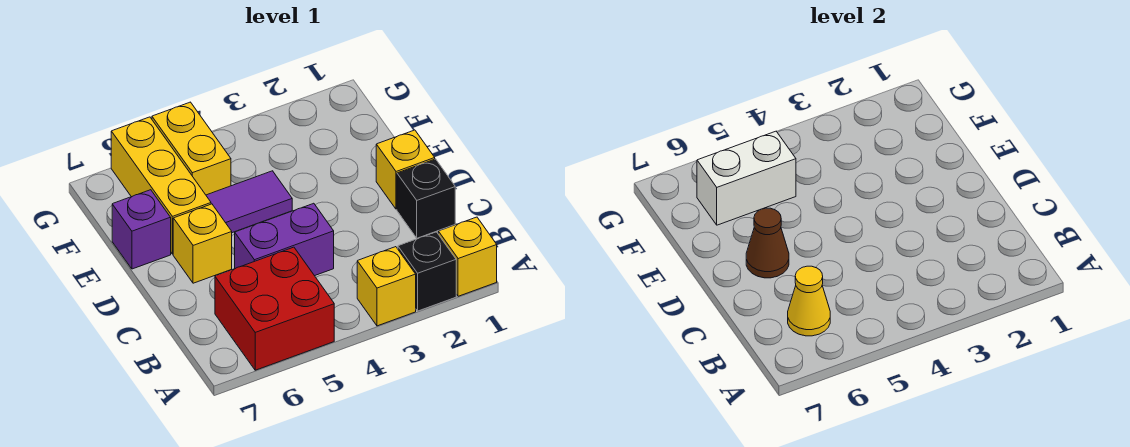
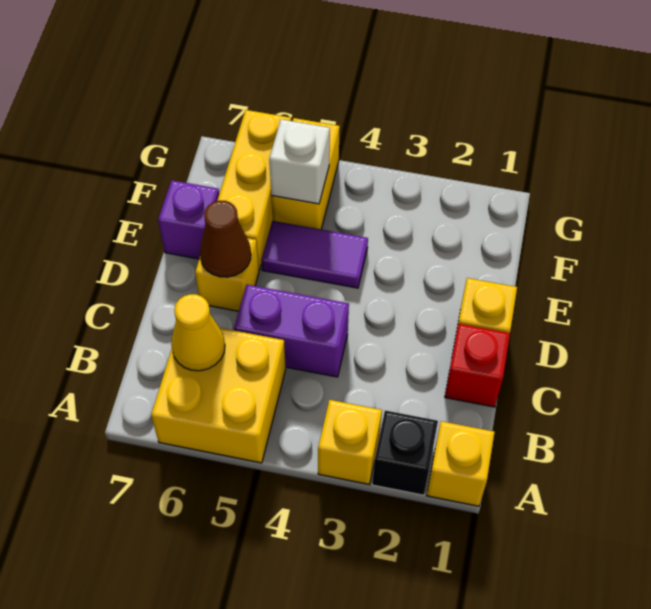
red 2x2 brick [215,247,334,370] -> yellow 2x2 brick [151,328,286,463]
black 1x1 brick [397,159,455,238] -> red 1x1 brick [445,324,510,407]
white 1x2 brick [697,131,796,225] -> white 1x1 brick [269,119,330,204]

